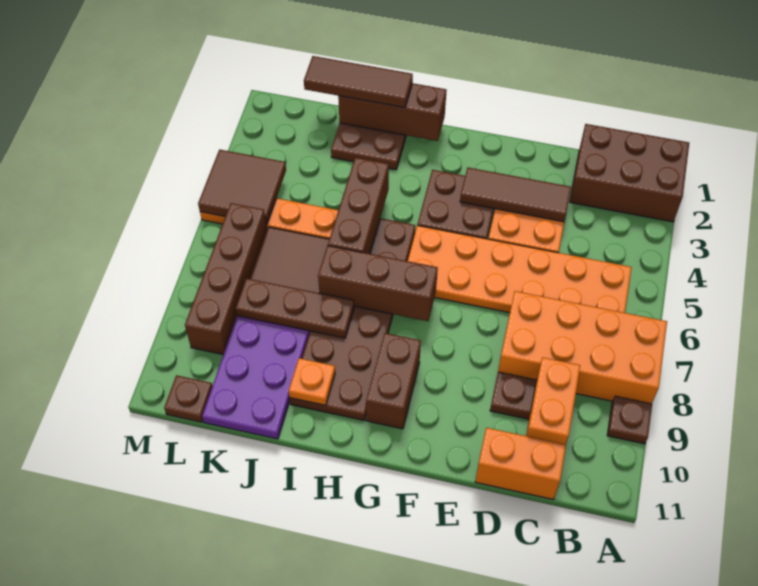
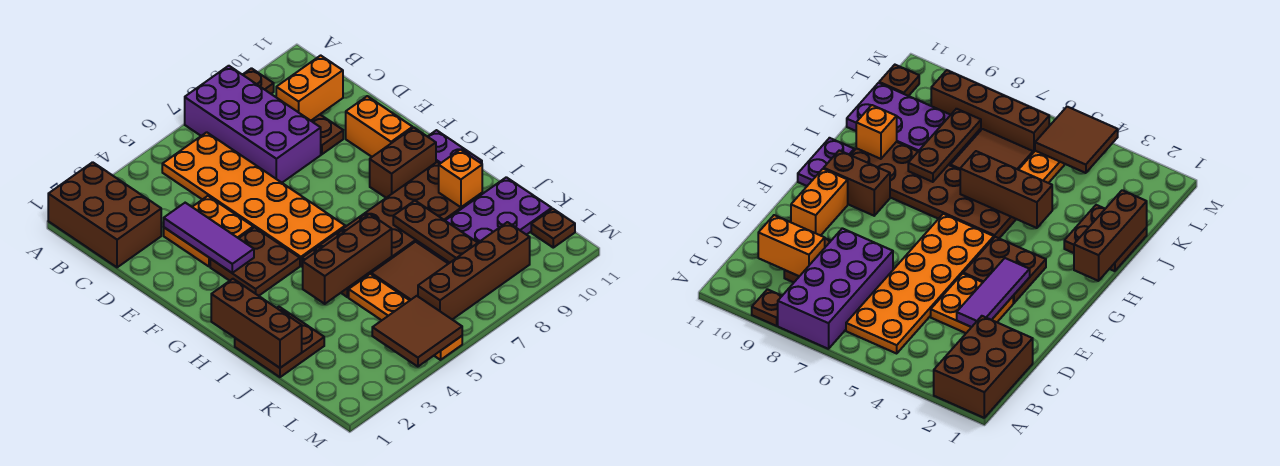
orange 2x4 brick [498,291,667,404] -> purple 2x4 brick [185,66,321,183]
orange 1x2 brick [475,428,566,500] -> orange 1x2 brick moved to [346,96,413,157]
brown 1x3 tile [460,168,571,222] -> purple 1x3 tile [164,203,254,273]
brown 1x3 brick [318,246,438,321] -> none
none -> purple 1x2 plate [427,130,482,164]
brown 1x3 tile [304,56,413,108] -> none
orange 1x1 plate [289,358,335,405] -> orange 1x1 brick [439,150,482,207]

